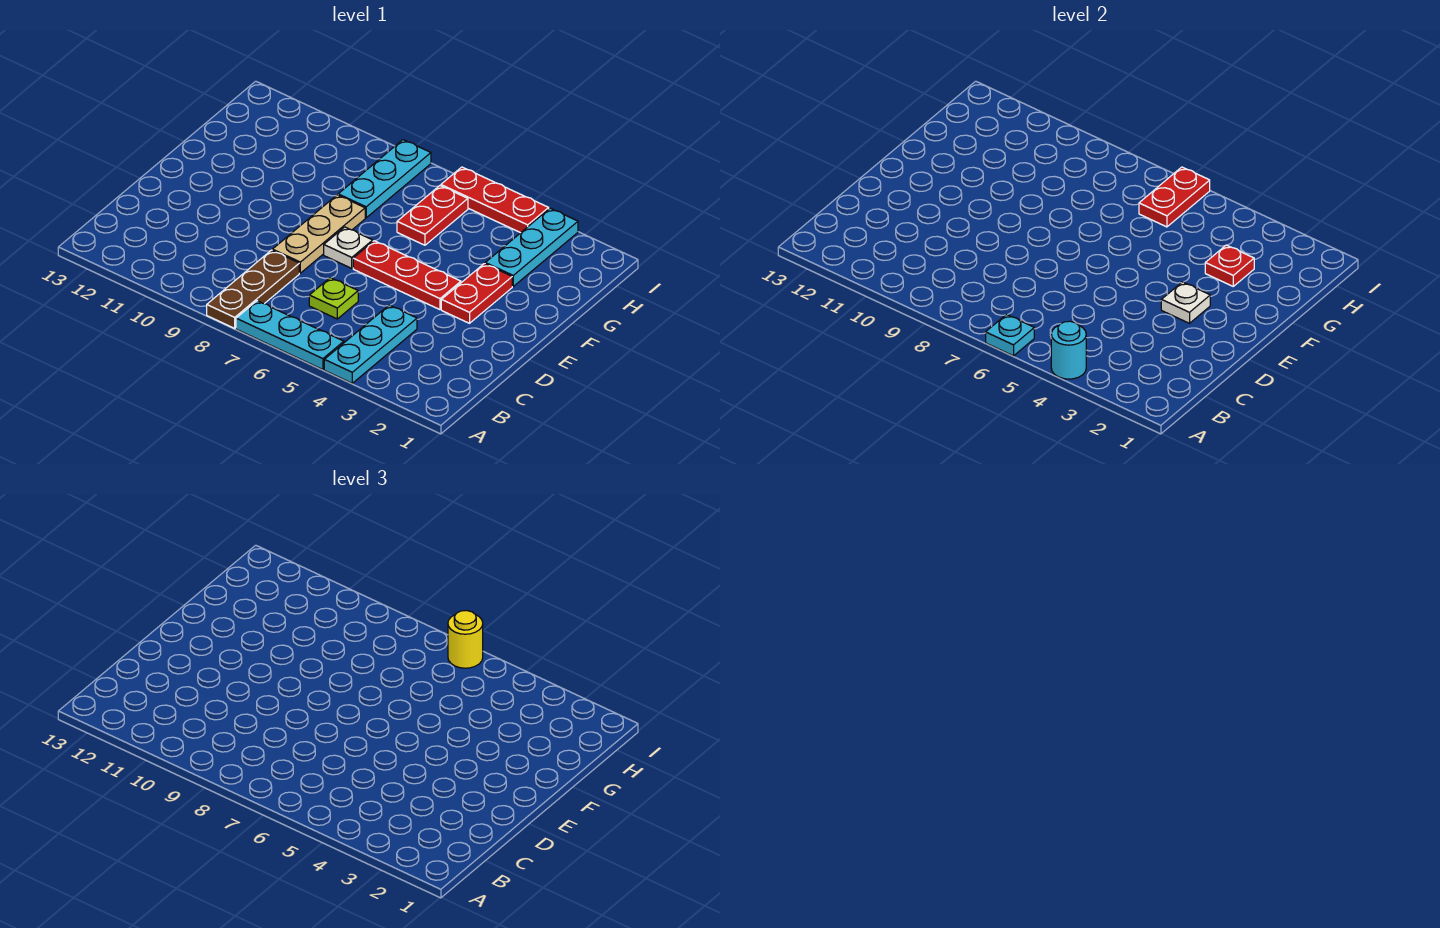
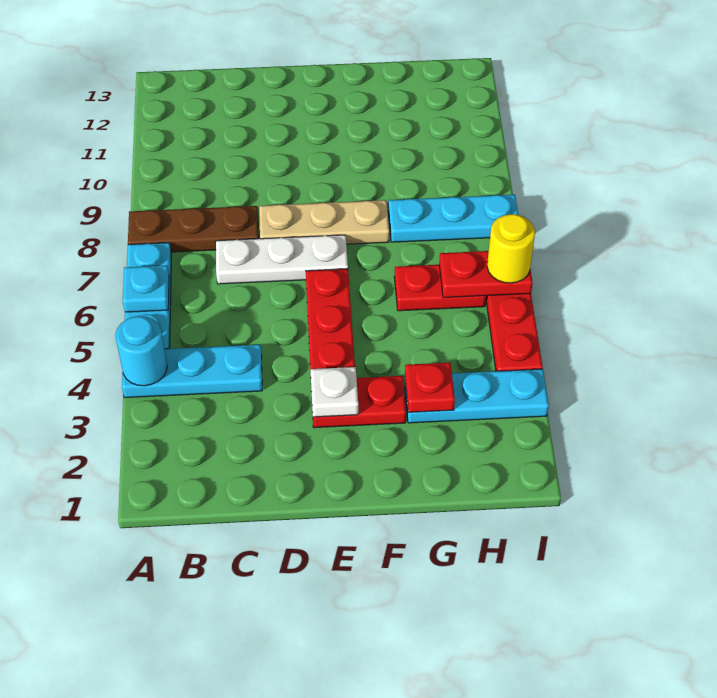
lime 1x1 plate [309,278,358,319] -> none
white 1x1 plate [324,227,373,268] -> white 1x3 plate [216,235,348,284]

